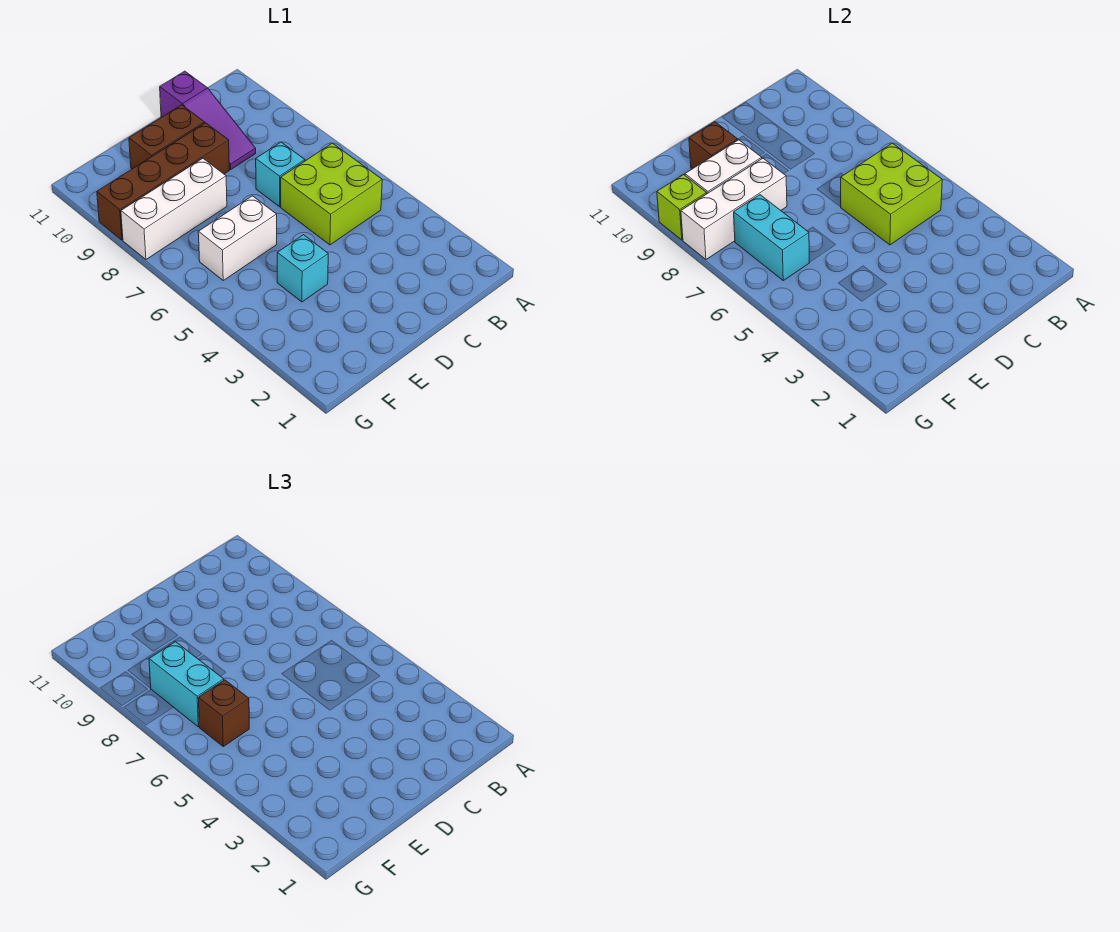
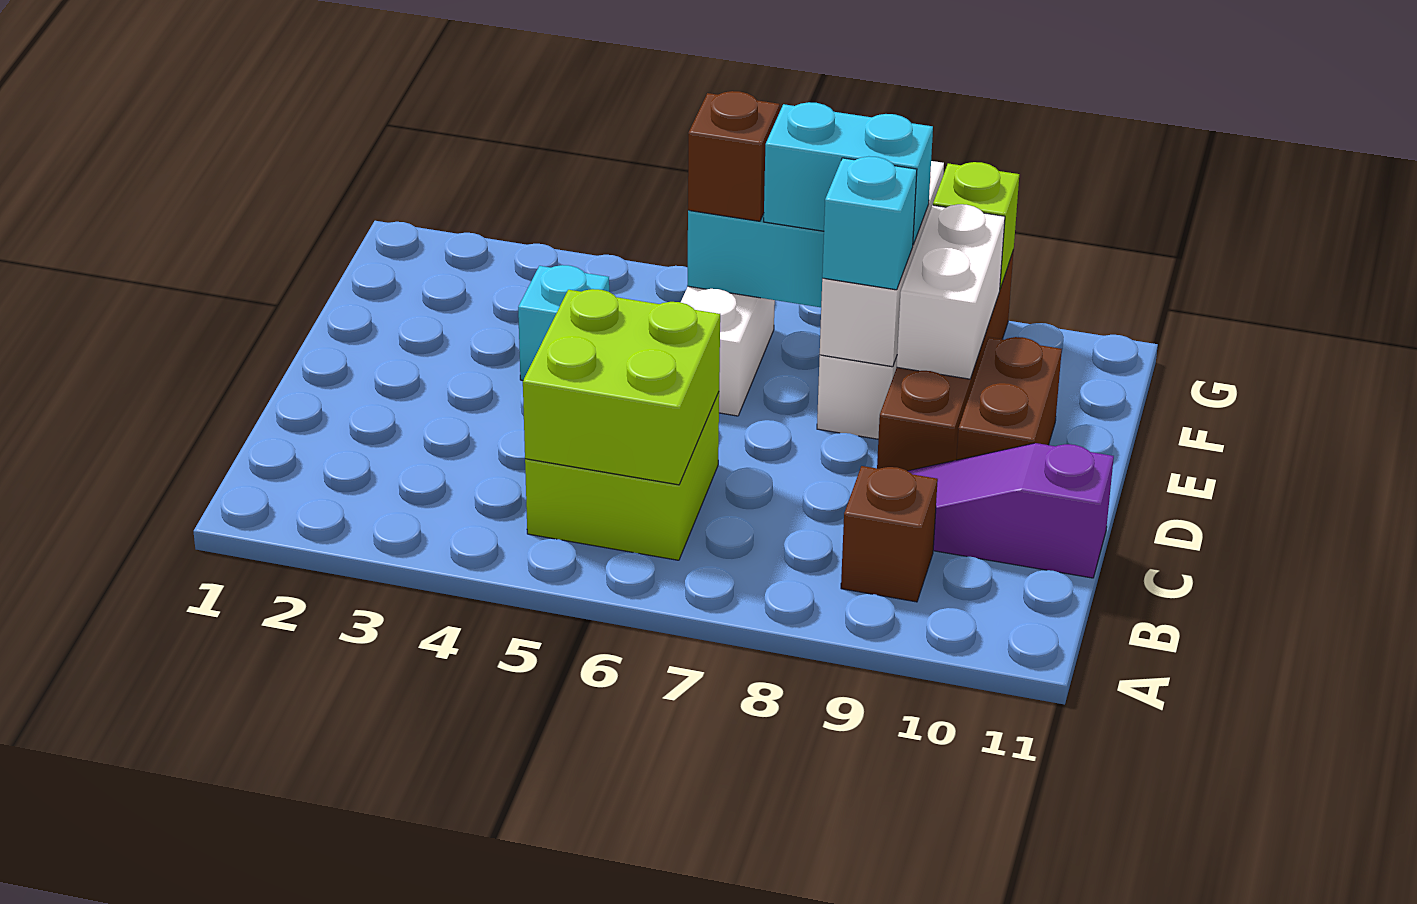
cyan 1x1 brick [256,142,305,207] -> cyan 1x1 brick moved to [822,156,917,290]
brown 1x1 brick [689,122,738,169] -> brown 1x1 brick moved to [841,466,938,602]

